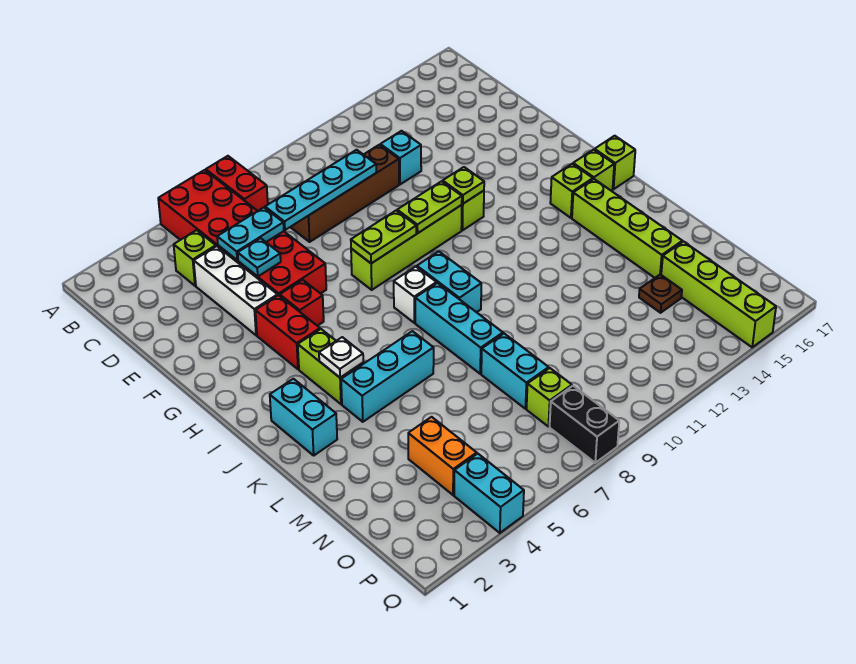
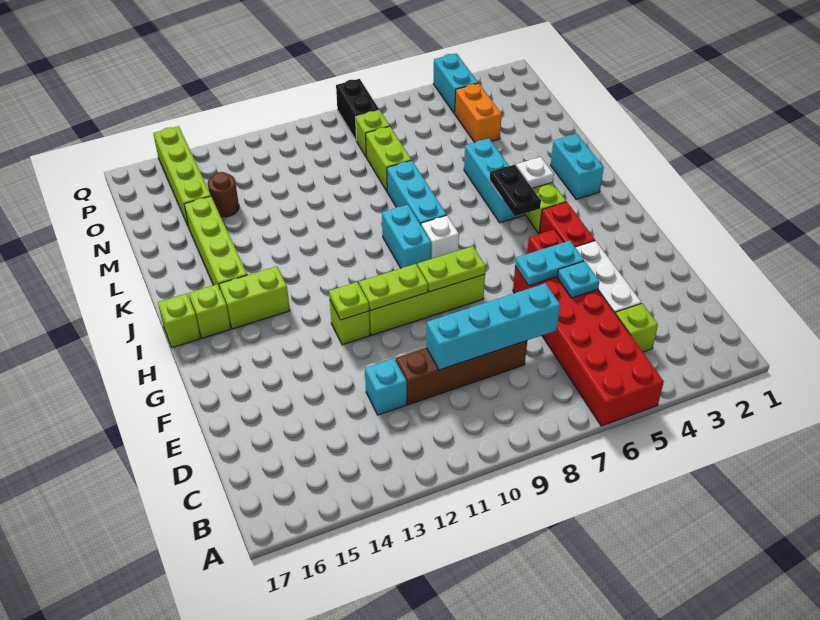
red 1x2 brick [206,156,268,211] -> none
cyan 1x2 plate [217,207,284,260] -> cyan 1x2 plate moved to [515,241,584,286]
cyan 1x4 plate [265,150,376,230] -> cyan 1x4 brick [426,283,560,370]
none -> black 1x2 plate [490,165,541,216]
lime 1x1 brick [550,164,593,218] -> lime 1x2 brick [219,267,290,329]
cyan 1x3 brick [341,331,434,422] -> cyan 1x3 brick turned to [464,139,524,223]
cyan 1x2 brick [481,334,549,409] -> lime 1x2 brick [366,126,411,191]
brown 1x1 plate [639,274,682,313] -> brown 1x1 round brick [208,172,239,217]

